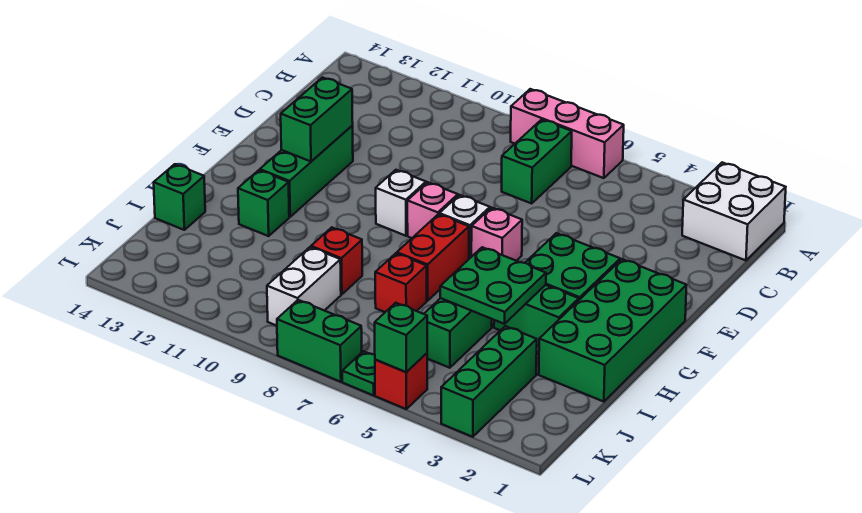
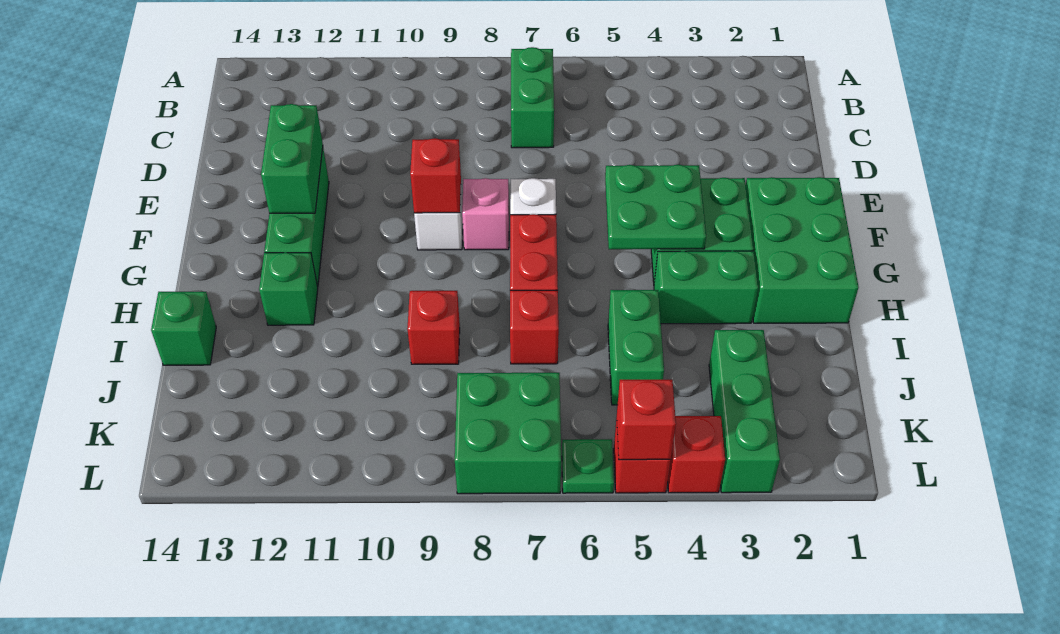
white 2x2 brick [682,163,786,260] -> none
pink 1x3 brick [511,89,624,178] -> none
green 2x4 brick [539,259,687,402] -> green 2x3 brick [746,177,858,323]
pink 1x1 brick [471,208,522,261] -> none
none -> red 1x1 brick [410,138,461,213]
green 2x2 plate [440,247,546,324] -> green 2x2 plate moved to [605,165,706,249]
white 1x2 brick [267,247,341,326] -> none
none -> red 1x1 brick [668,416,725,493]
green 1x1 brick [375,303,427,372] -> red 1x1 brick [617,380,676,460]
green 1x2 brick [277,300,362,382] -> green 2x2 brick [455,373,561,494]

